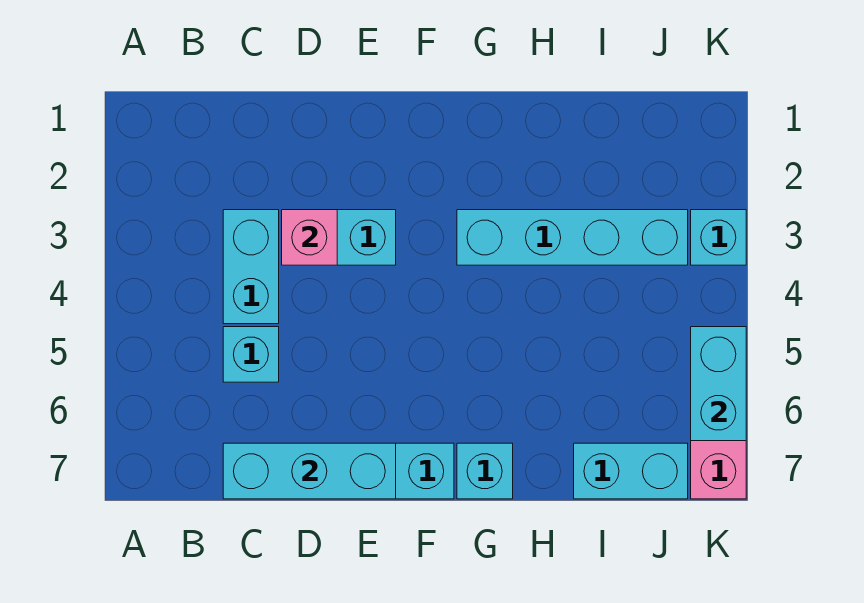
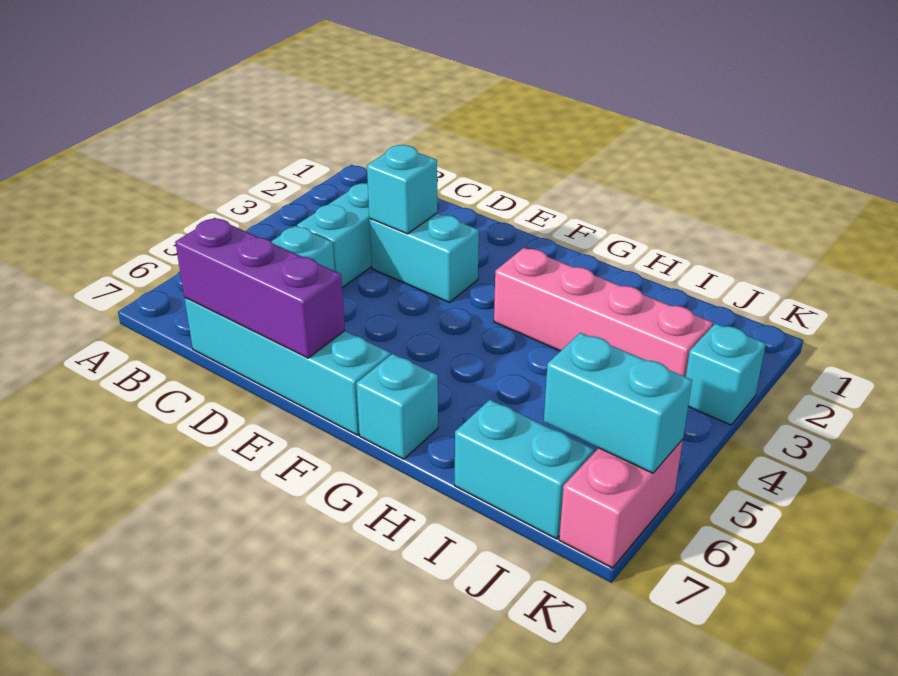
cyan 1x3 brick [223,443,396,499] -> purple 1x3 brick [175,218,345,358]
pink 1x1 brick [282,210,337,265] -> cyan 1x1 brick [367,145,437,234]
cyan 1x4 brick [457,210,688,265] -> pink 1x4 brick [494,248,713,377]
cyan 1x2 brick [691,327,746,441] -> cyan 1x2 brick turned to [544,333,692,473]

